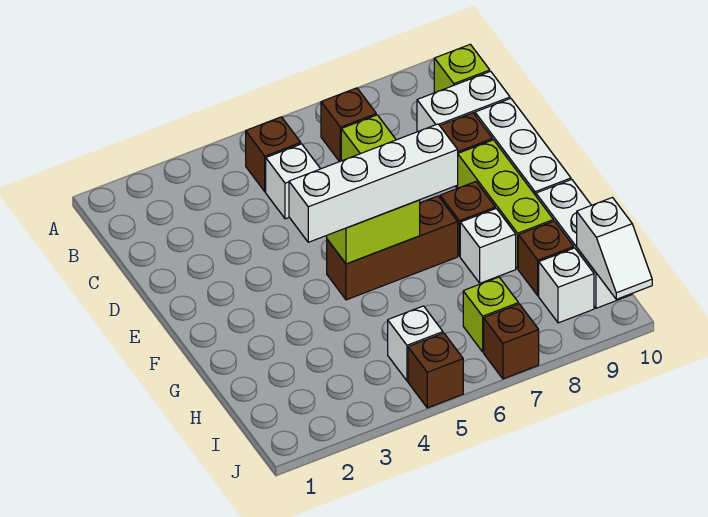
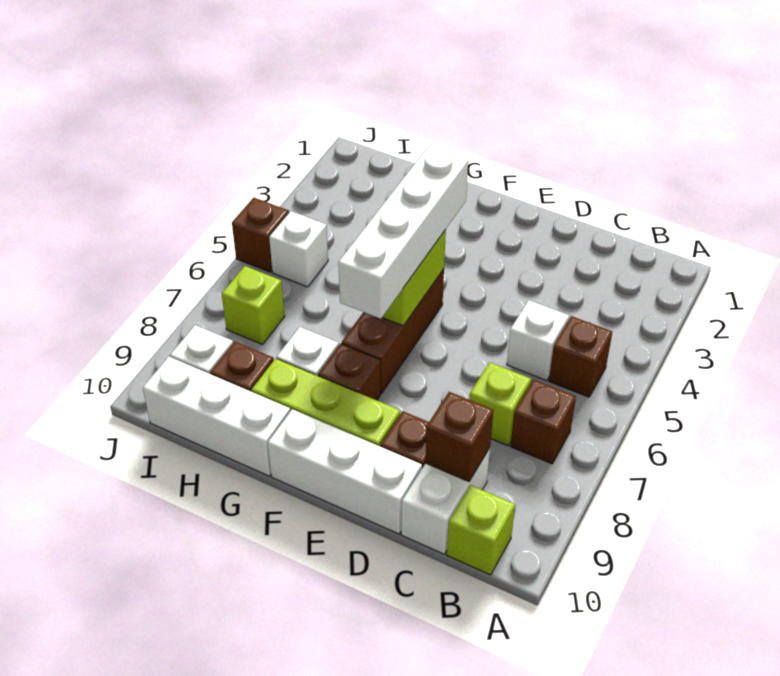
white 1x2 slope [577,197,652,299] -> none
brown 1x1 brick [484,304,539,379] -> brown 1x1 brick moved to [425,392,493,482]

